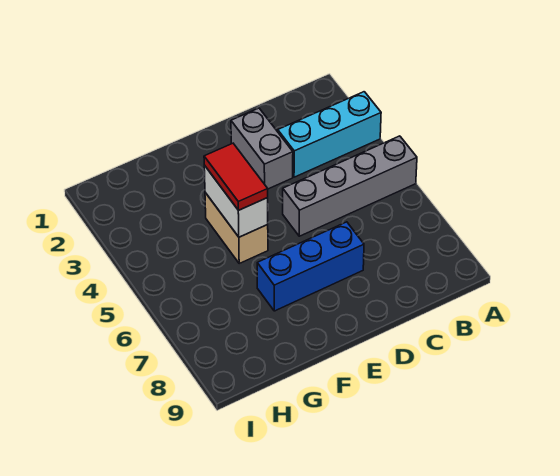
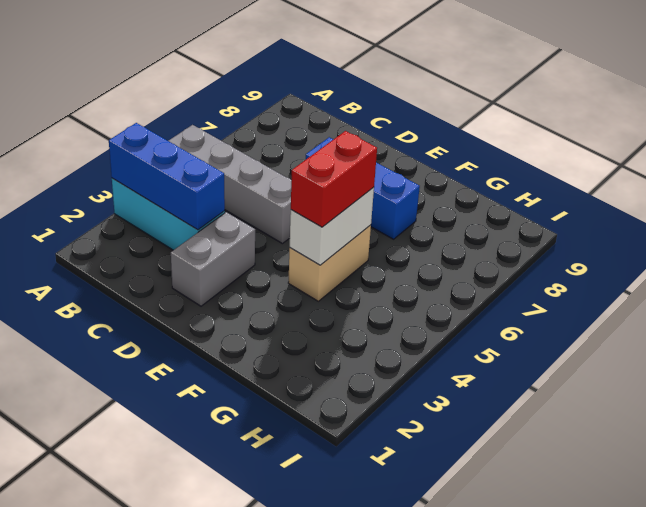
none -> blue 1x3 brick [109,123,225,230]
red 1x2 tile [204,143,268,210] -> red 1x2 brick [291,131,377,227]

